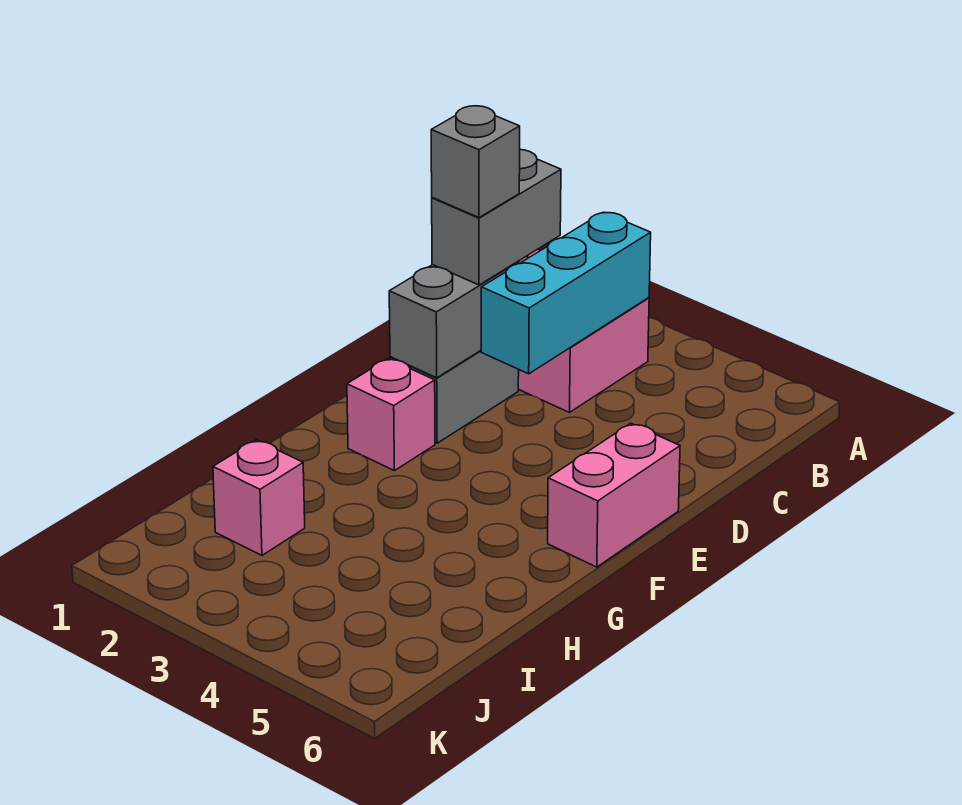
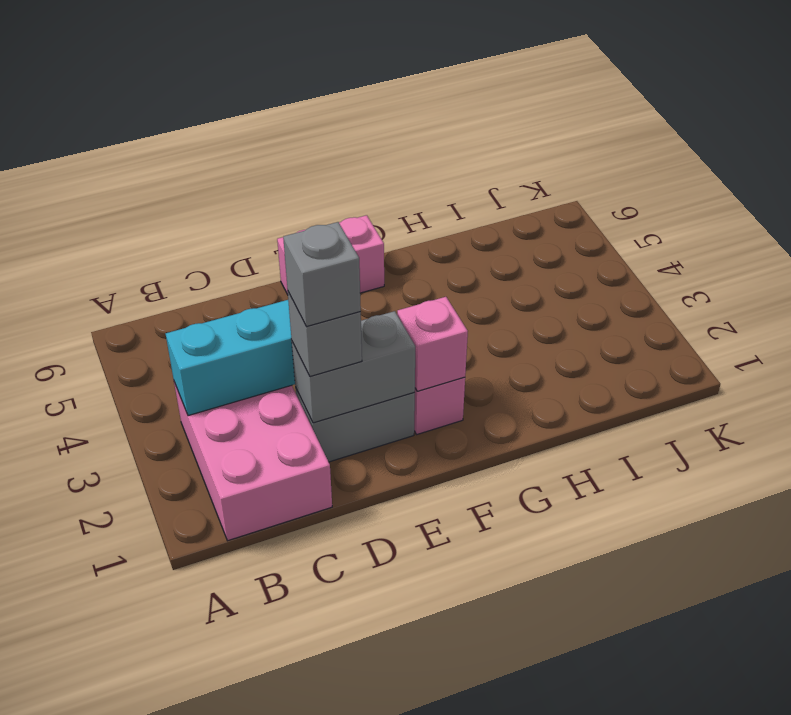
grey 1x2 brick [432,150,561,285] -> grey 1x1 brick [288,292,362,377]
pink 1x1 brick [213,440,305,555] -> pink 1x1 brick moved to [397,297,468,391]

